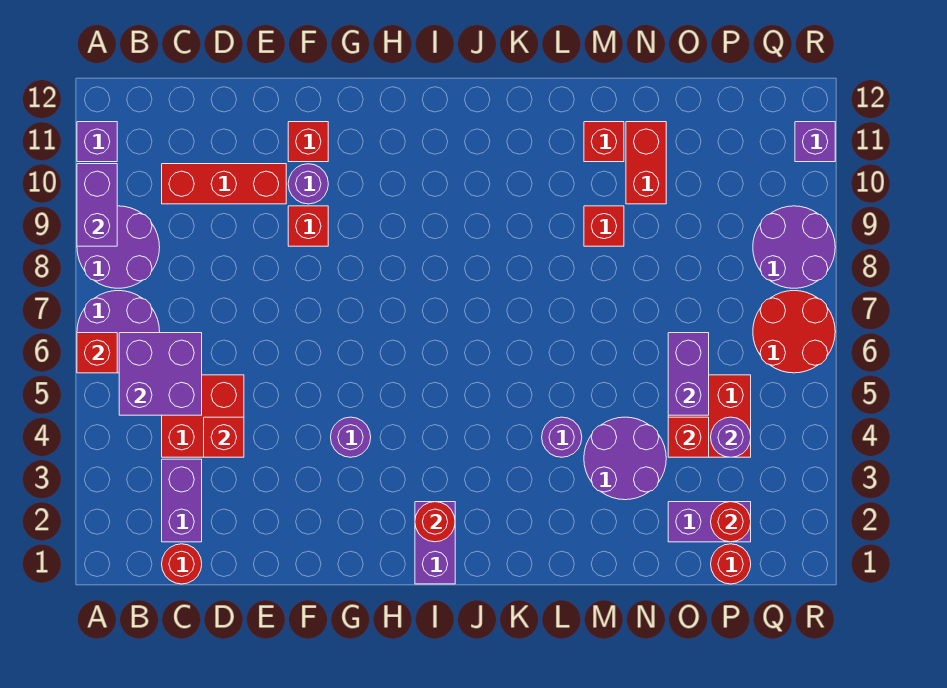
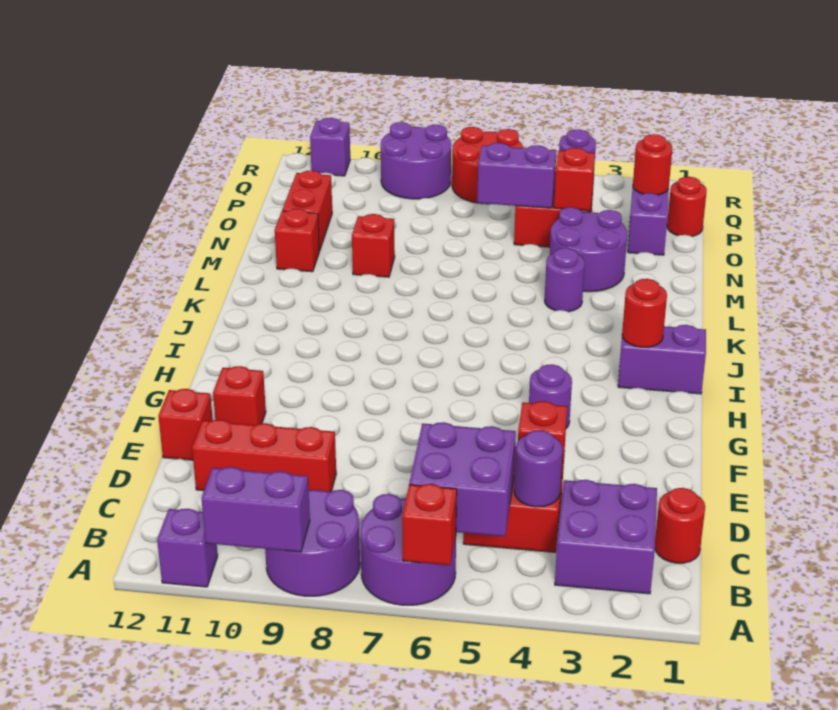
purple 1x2 brick [162,459,202,542] -> purple 2x2 brick [555,480,657,594]
red 1x3 brick [162,164,286,204] -> red 1x3 brick turned to [192,420,336,492]
red 1x1 brick [288,206,328,246] -> red 1x1 brick moved to [158,389,213,460]
purple 1x1 round brick [288,164,328,204] -> purple 1x1 round brick moved to [514,430,563,507]
red 1x2 brick [626,122,666,204] -> red 1x2 brick turned to [282,170,332,251]

